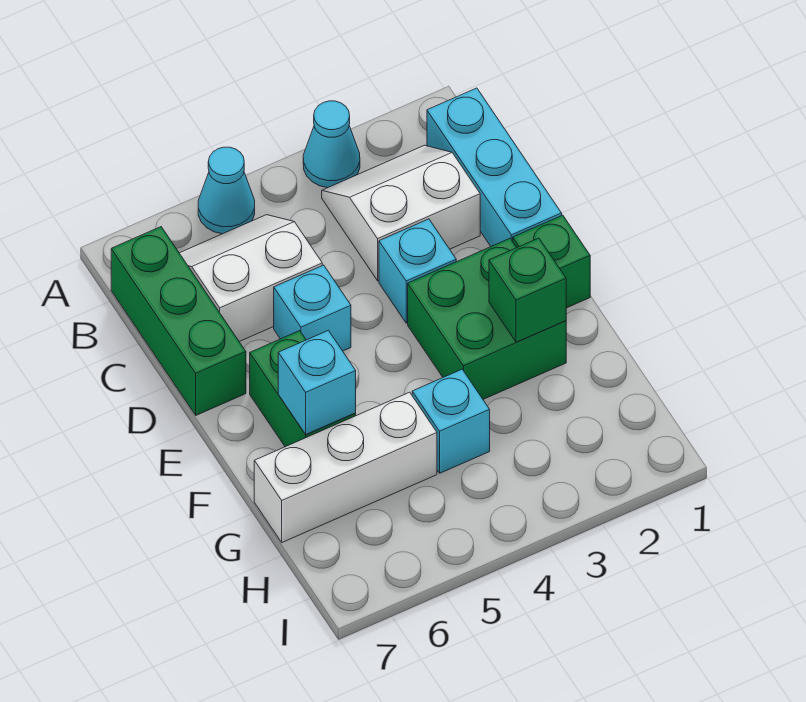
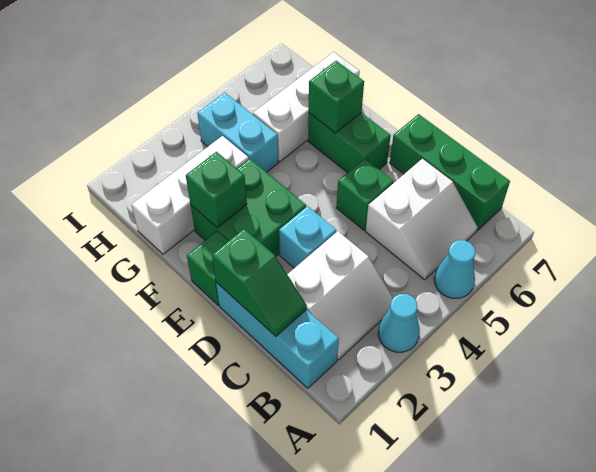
none -> green 1x2 slope [212,229,307,336]
cyan 1x1 brick [274,265,351,351] -> green 1x1 brick [336,159,394,230]
cyan 1x1 brick [278,330,356,434] -> green 1x1 brick [309,61,364,133]
none -> white 1x3 brick [131,136,249,254]
cyan 1x1 brick [412,369,490,473] -> cyan 1x2 brick [197,93,279,172]

